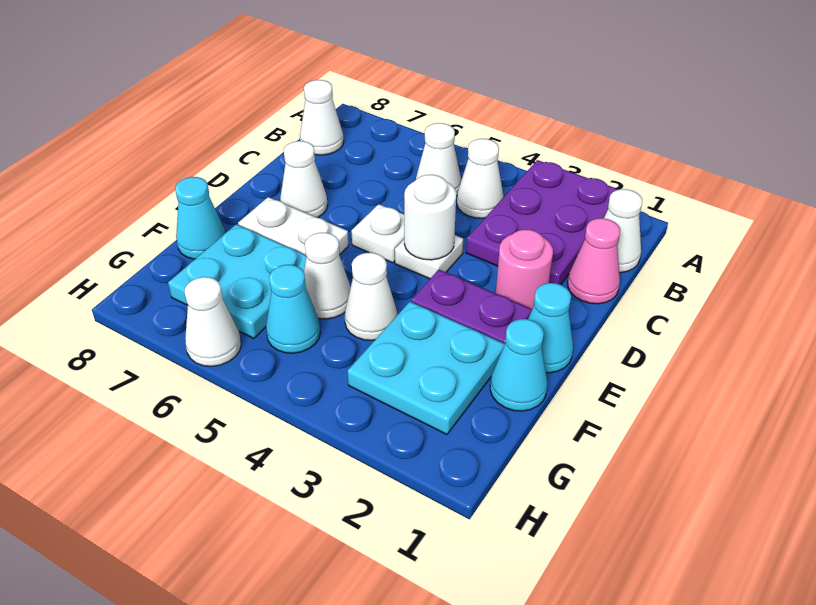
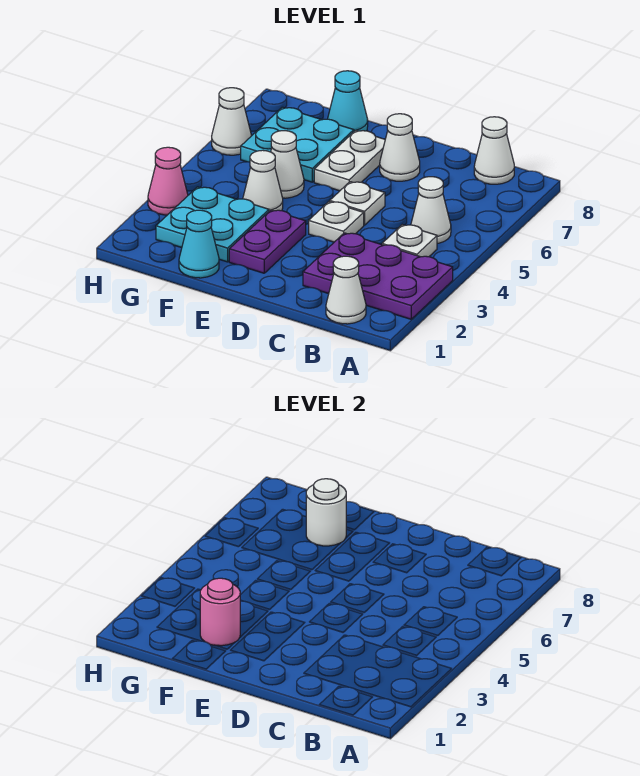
white 1x1 cone [457,139,504,218] -> white 1x1 plate [382,225,437,257]
pink 1x1 cone [568,218,620,304] -> pink 1x1 cone moved to [148,147,188,215]
pink 1x1 round brick [496,230,553,309] -> pink 1x1 round brick moved to [200,578,240,646]
white 1x1 round brick [404,175,456,260] -> white 1x1 round brick moved to [306,479,346,546]
cyan 1x1 cone [528,283,573,373] -> none
cyan 1x1 cone [266,265,320,353] -> none

